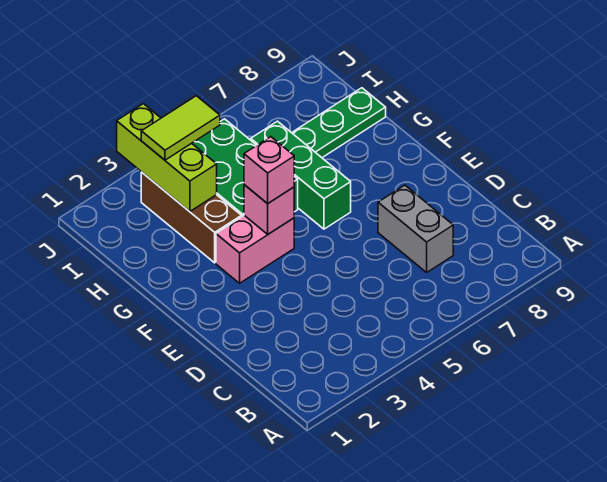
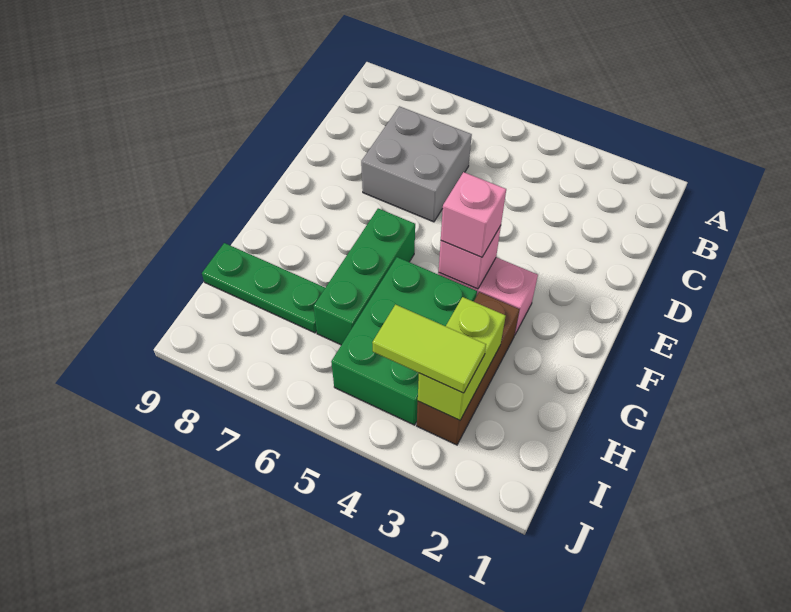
grey 1x2 brick [378,185,453,272] -> grey 2x2 brick [361,106,472,222]
lime 1x3 brick [117,104,217,211] -> lime 1x2 brick [418,297,505,420]

